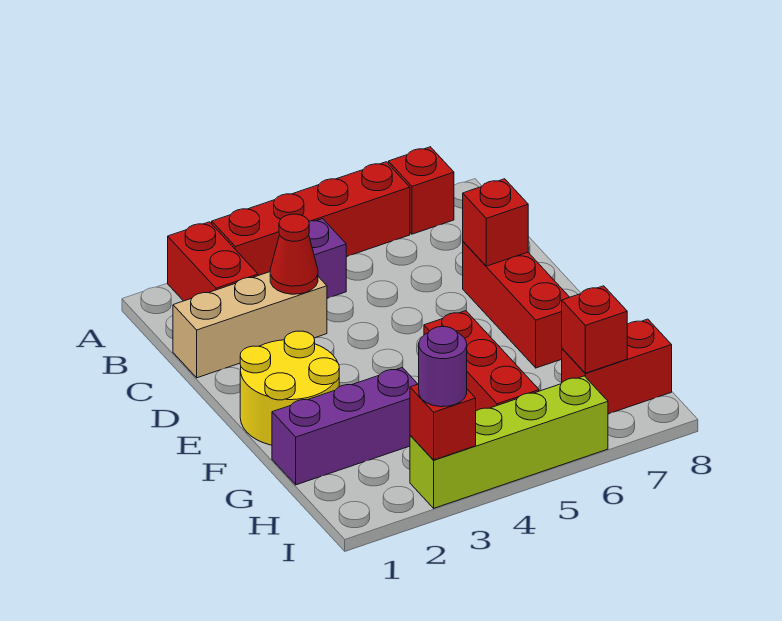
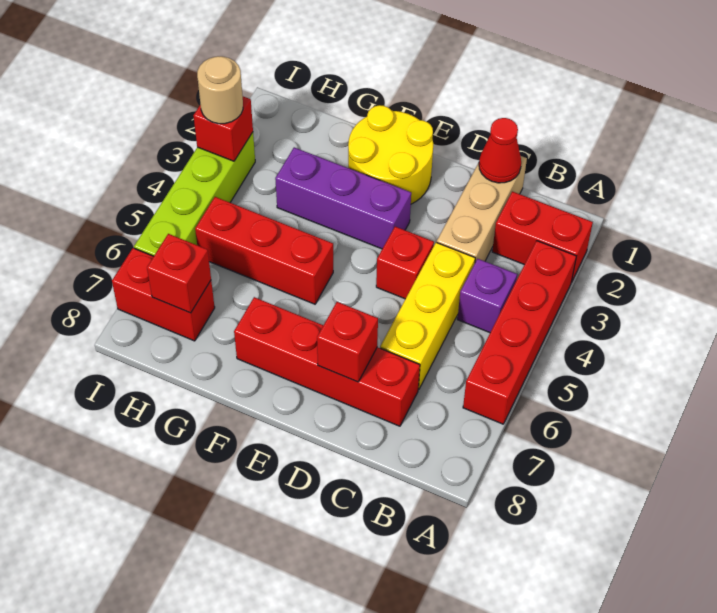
red 1x1 brick [388,147,454,234] -> red 1x1 brick moved to [376,227,434,299]
red 1x1 cone [270,214,318,294] -> red 1x1 cone moved to [479,118,521,183]
none -> yellow 1x3 brick [380,242,475,390]
red 1x3 brick [463,242,569,368] -> red 1x4 brick [234,297,420,426]
purple 1x3 brick [272,368,417,485] -> purple 1x3 brick turned to [275,147,411,249]
red 1x2 brick [562,319,672,414] -> red 1x2 brick turned to [112,248,215,341]
purple 1x1 round brick [419,327,467,407] -> tan 1x1 round brick [197,56,243,124]

